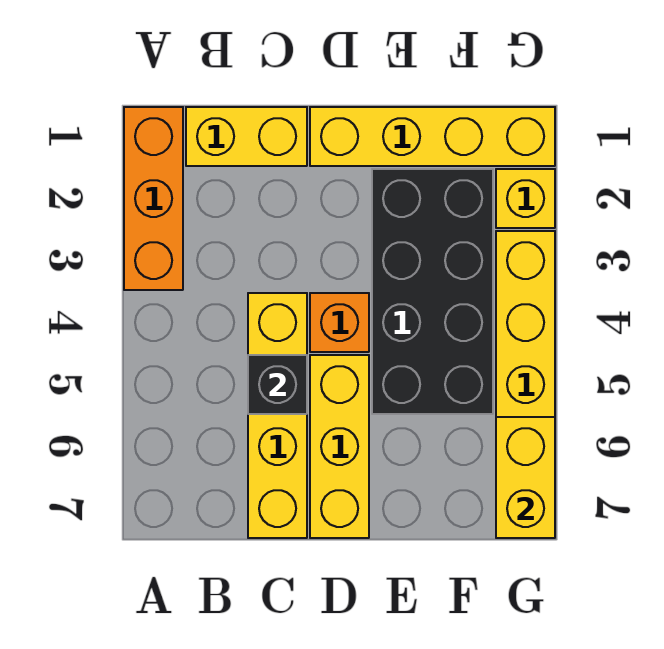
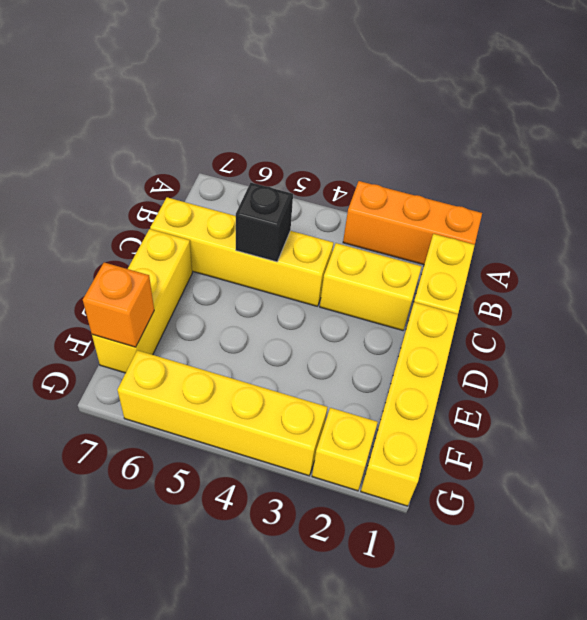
orange 1x1 brick [310,293,369,352] -> orange 1x1 brick moved to [83,263,154,347]
yellow 1x3 brick [310,355,369,538] -> yellow 1x3 brick turned to [92,229,192,373]
black 2x4 brick [372,169,493,414] -> none
yellow 1x2 brick [496,417,555,538] -> yellow 1x2 brick moved to [320,243,422,331]

